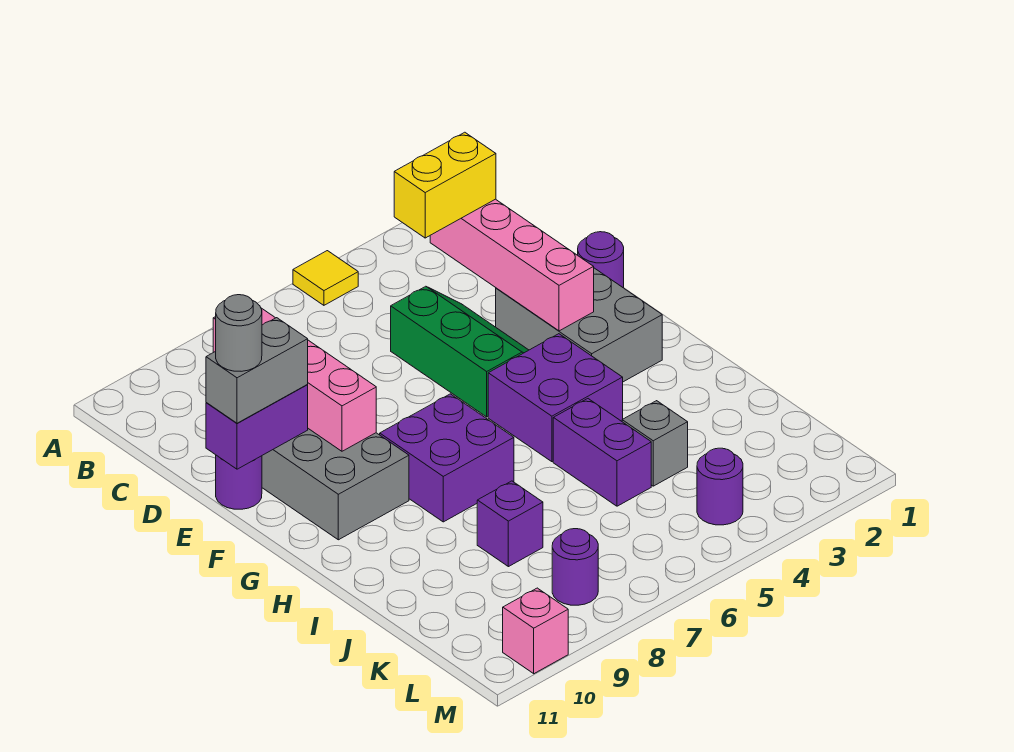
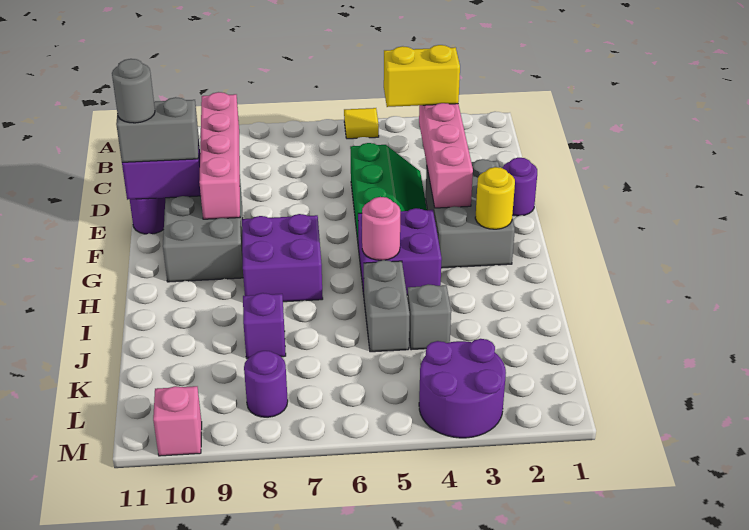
none -> yellow 1x1 round brick [475,167,515,229]
none -> pink 1x1 round brick [362,197,400,260]
purple 1x2 brick [553,399,651,506] -> grey 1x2 brick [364,260,410,352]
purple 1x1 round brick [697,448,743,525] -> purple 2x2 round brick [419,339,506,438]

